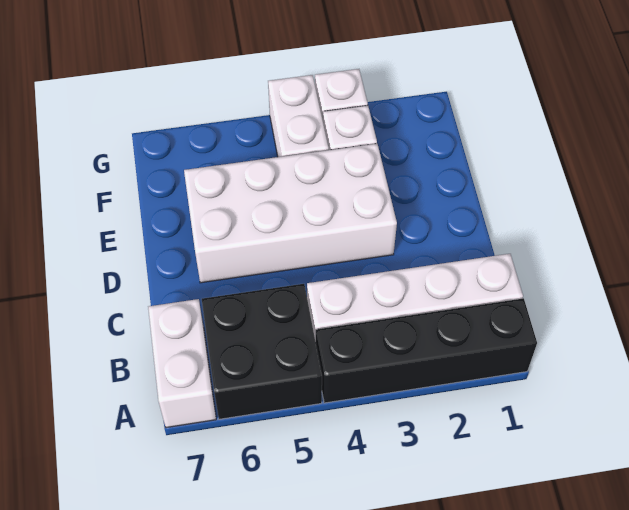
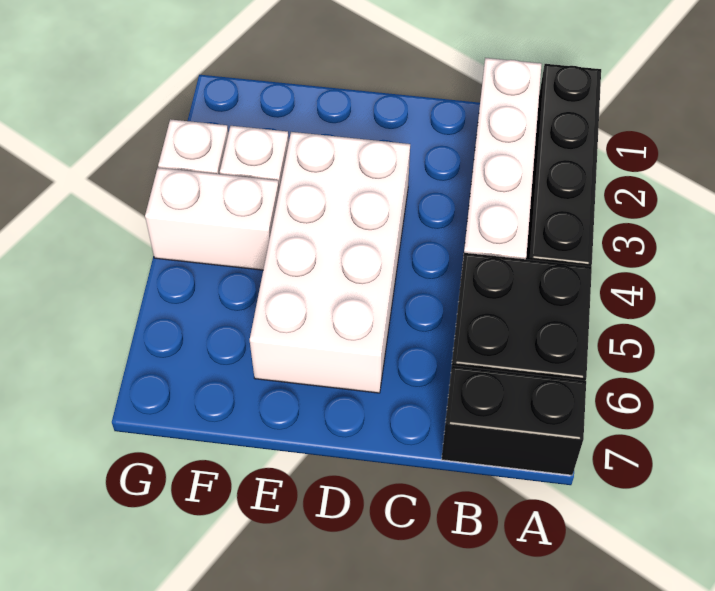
white 1x2 brick [148,299,216,428] -> black 1x2 brick [442,366,586,475]

